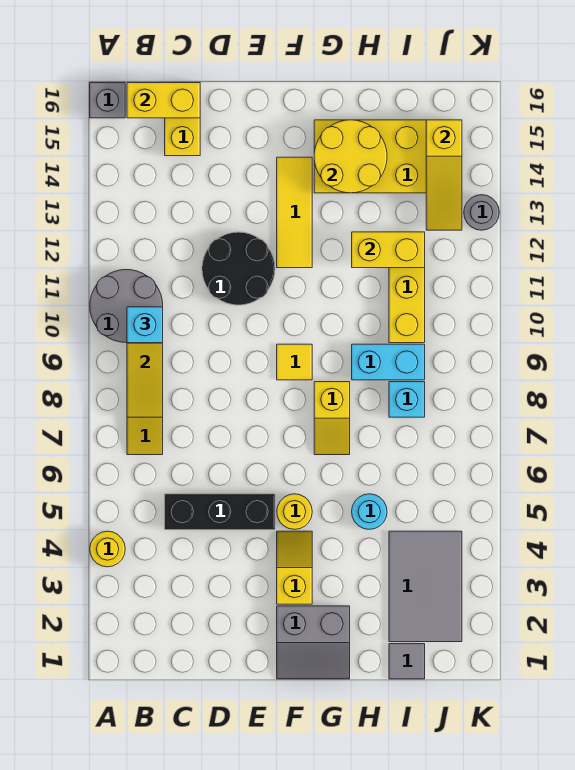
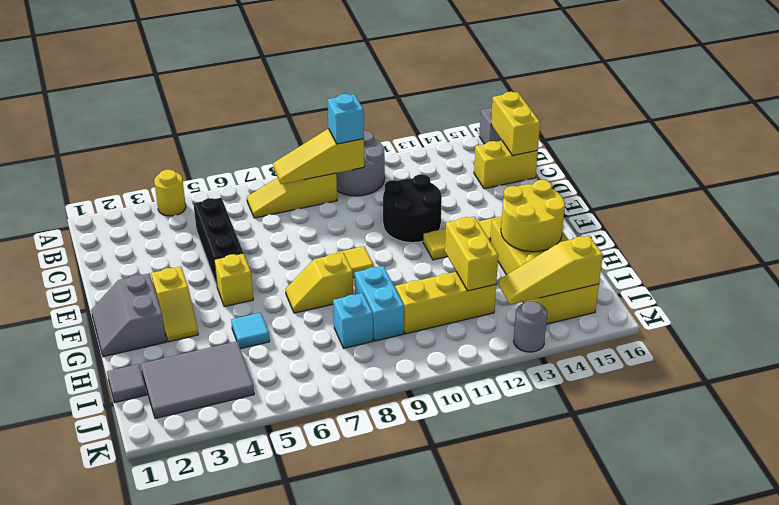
yellow 1x2 slope [277,531,312,604] -> yellow 1x2 slope turned to [151,267,198,342]
yellow 1x1 round brick [277,494,312,529] -> yellow 1x1 brick [214,253,253,307]
cyan 1x1 round brick [352,494,387,529] -> cyan 1x1 tile [231,313,270,349]

